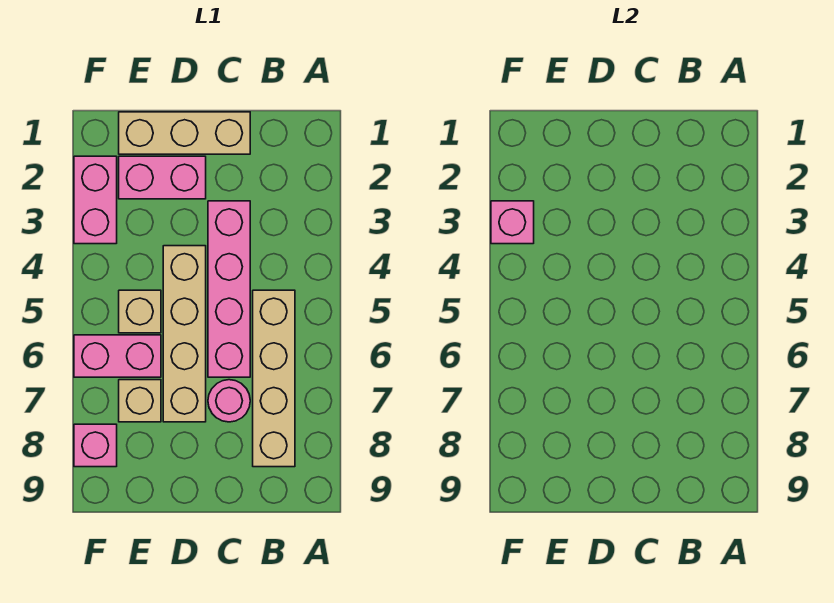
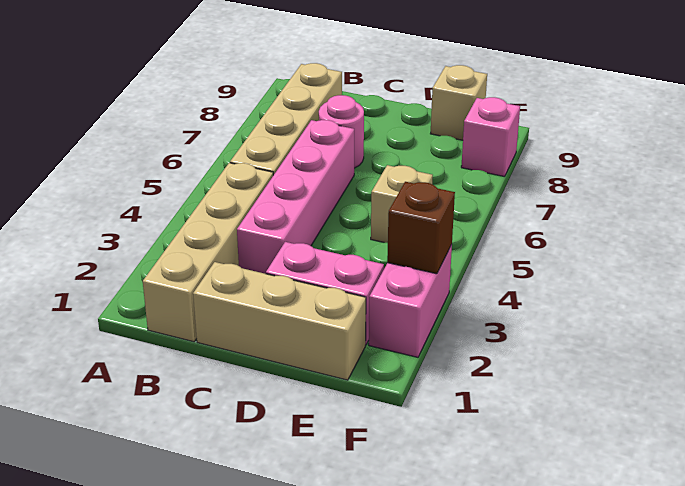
tan 1x4 brick [163,246,206,422] -> tan 1x4 brick moved to [143,163,273,342]
pink 1x2 brick [74,335,161,377] -> none
tan 1x1 brick [119,380,161,422] -> tan 1x1 brick moved to [431,65,487,140]
pink 1x1 brick [491,201,534,244] -> brown 1x1 brick [387,182,455,274]

